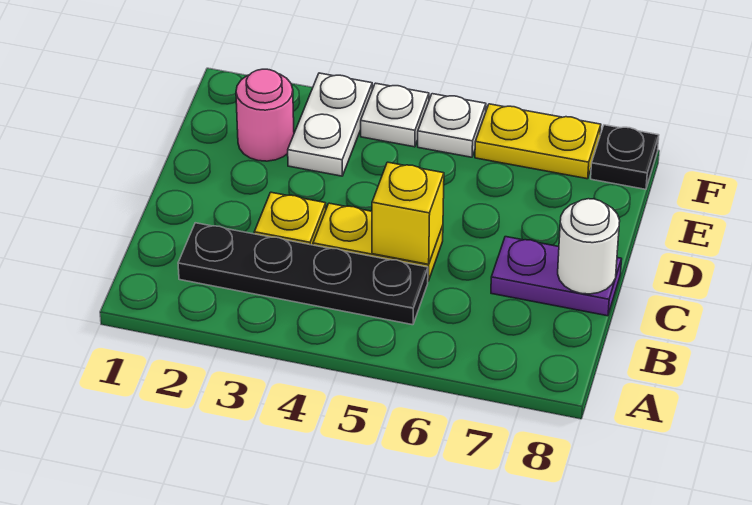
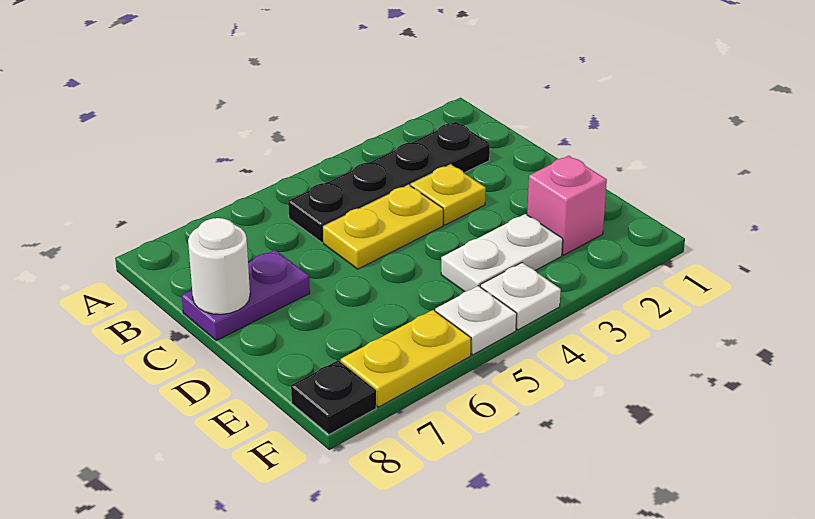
yellow 1x1 brick [372,162,444,264] -> none
pink 1x1 round brick [236,69,294,161] -> pink 1x1 brick [527,156,607,255]
white 1x2 plate [288,73,372,176] -> white 1x2 plate turned to [441,214,563,292]

